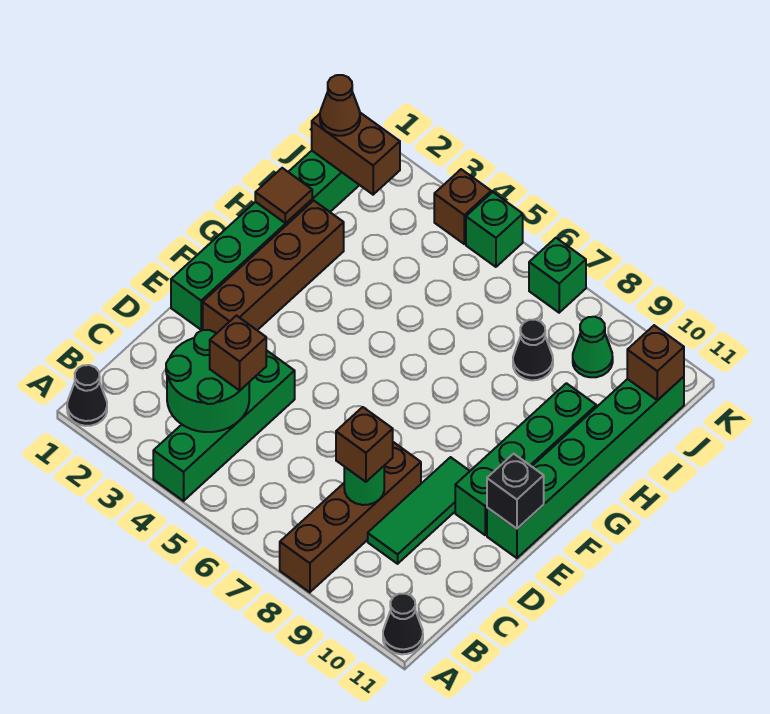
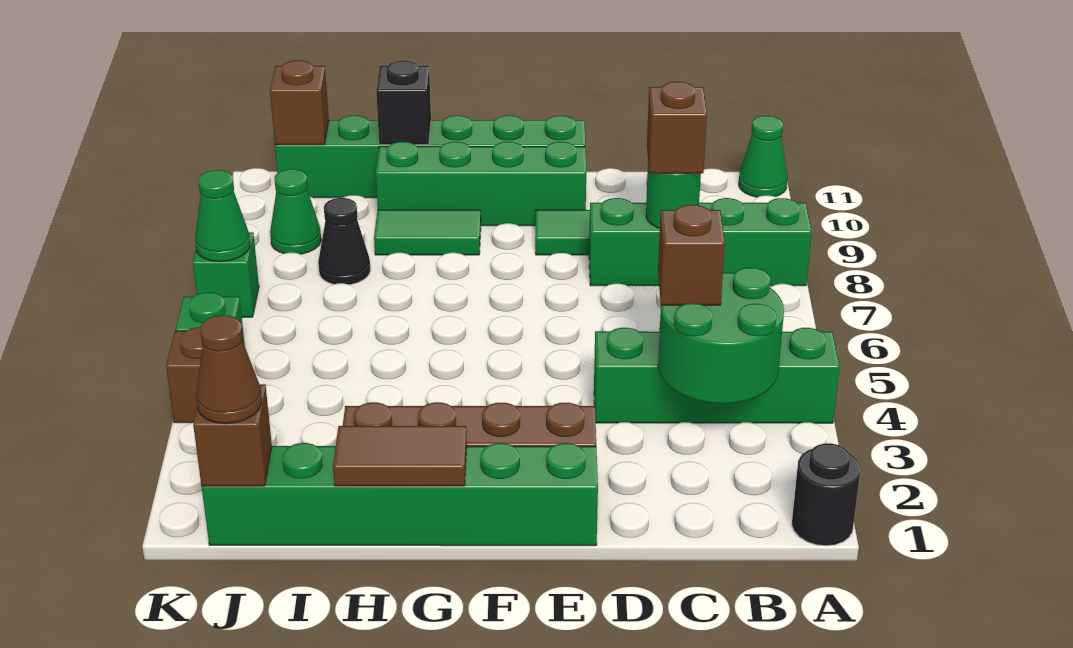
black 1x1 cone [67,365,107,426] -> black 1x1 round brick [792,443,860,546]
brown 1x4 brick [280,442,421,592] -> green 1x4 brick [589,198,812,286]
black 1x1 cone [383,594,423,654] -> green 1x1 cone [739,116,788,197]
black 1x1 brick [487,454,544,529] -> black 1x1 brick moved to [376,60,431,145]
none -> green 1x2 tile [374,210,481,255]
brown 1x1 tile [255,168,312,223] -> brown 1x2 tile [333,426,467,486]
brown 1x2 brick [312,113,400,195] -> brown 1x1 brick [193,384,272,486]
none -> green 1x1 cone [195,170,250,262]

